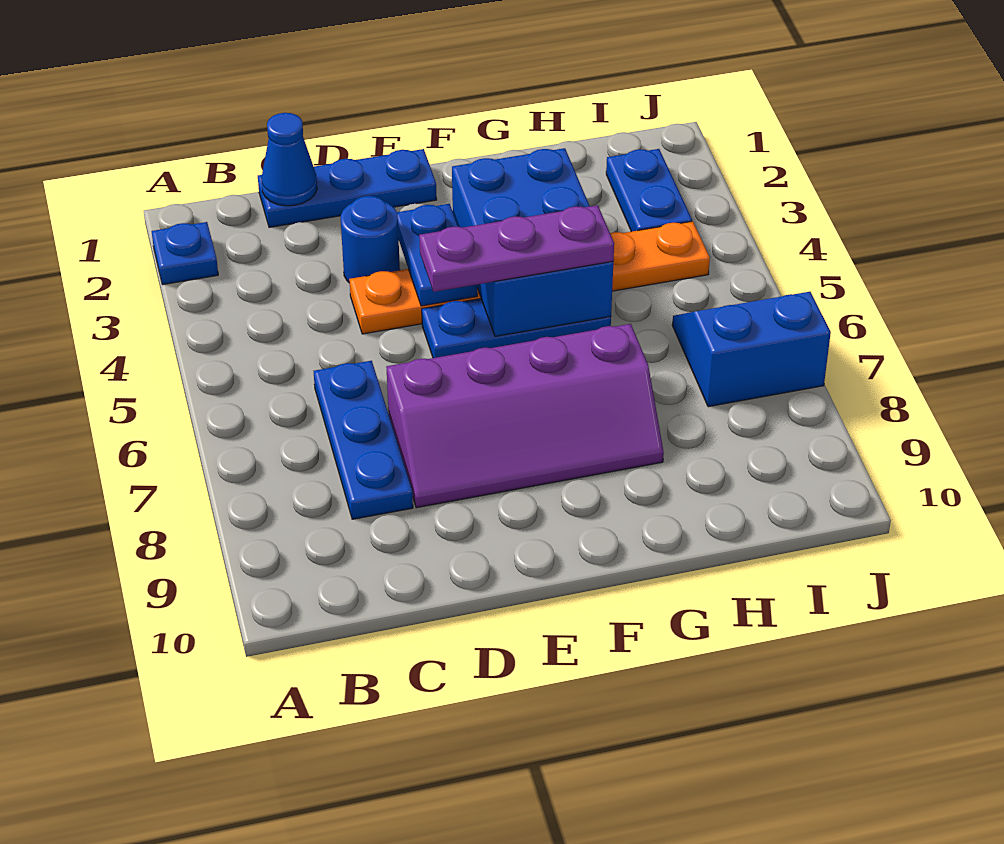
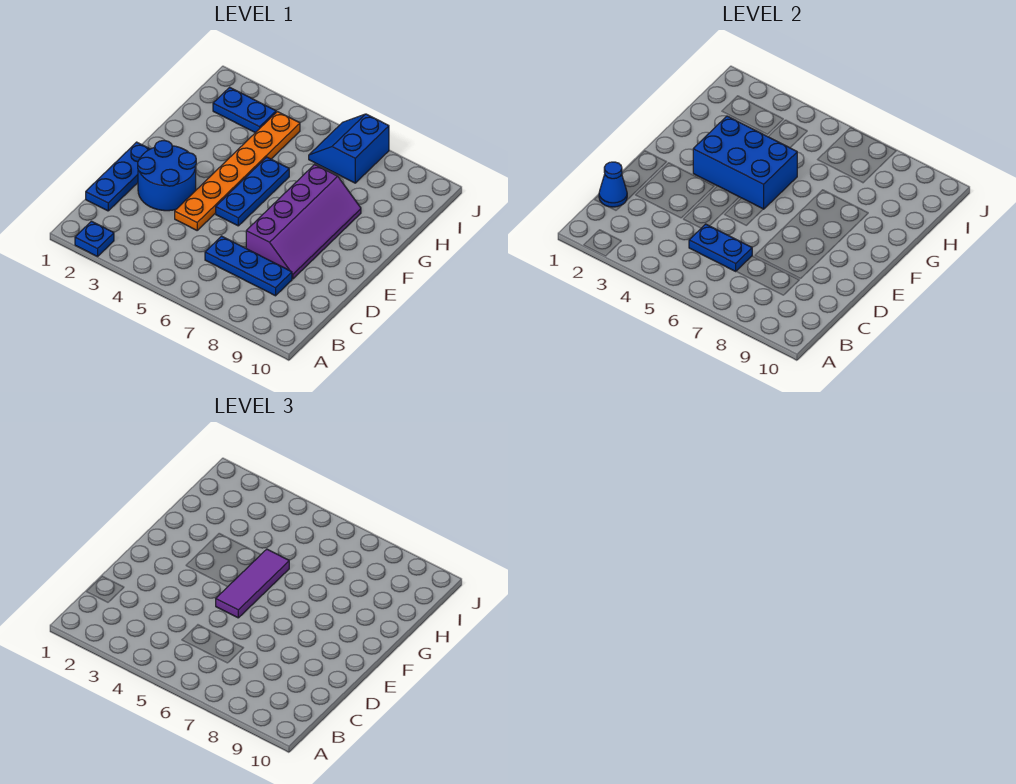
blue 1x1 round brick [340,196,400,283] -> blue 2x2 round brick [138,140,196,211]
blue 1x2 plate [397,204,477,306] -> blue 1x2 plate moved to [689,224,752,271]
purple 1x3 plate [419,205,614,292] -> purple 1x3 tile [216,549,289,618]

